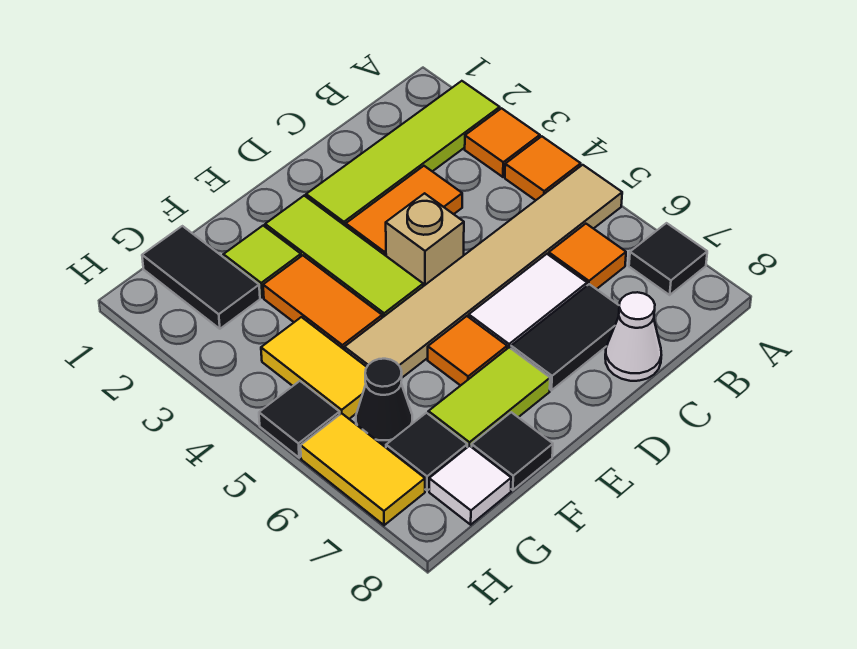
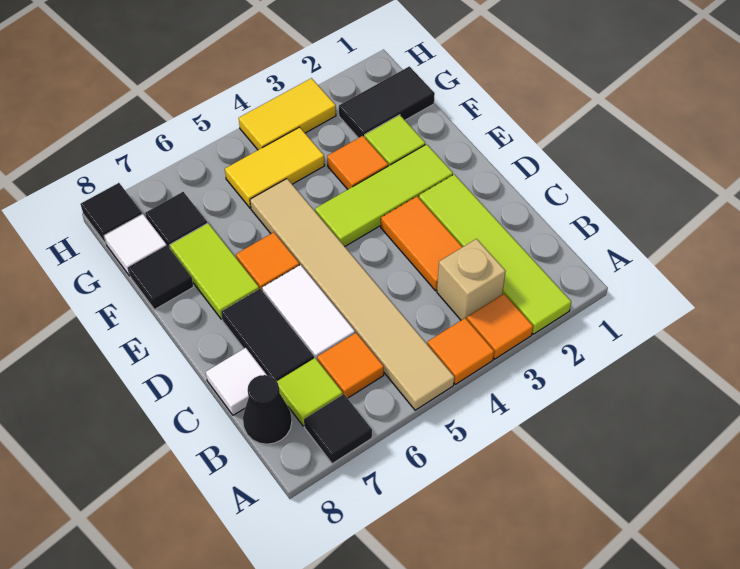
none -> lime 1x1 tile [277,358,343,426]
white 1x1 cone [605,292,661,381] -> white 1x1 tile [206,348,267,415]
tan 1x1 brick [386,193,464,286] -> tan 1x1 brick moved to [437,239,506,320]
orange 1x2 tile [263,255,382,350] -> orange 1x1 tile [327,136,388,189]
black 1x1 cone [356,359,412,447] -> black 1x1 cone moved to [243,375,292,444]
black 1x1 tile [259,381,340,458] -> black 1x1 tile moved to [81,183,142,244]
yellow 1x2 tile [301,413,425,525] -> yellow 1x2 tile moved to [239,78,336,150]

